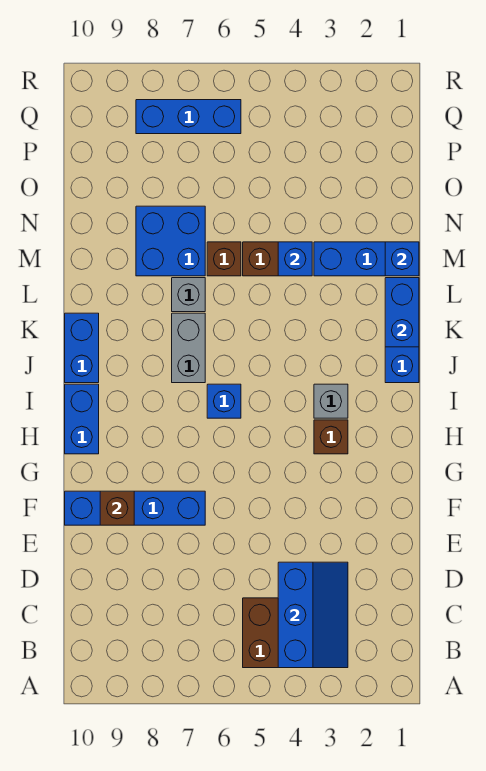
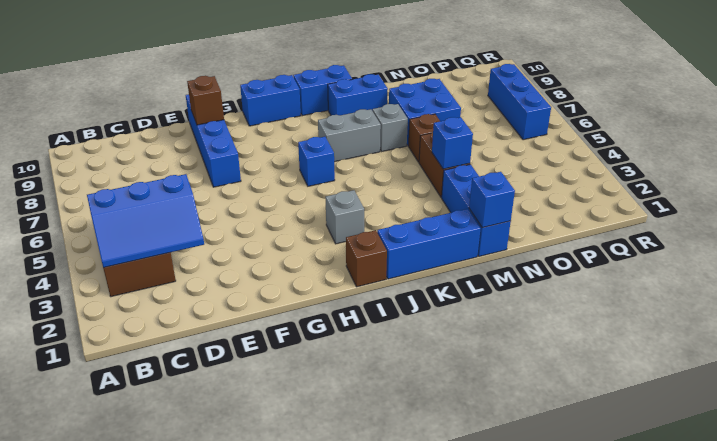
brown 1x1 brick [314,420,348,454] -> brown 1x1 brick moved to [346,230,387,287]
blue 1x2 brick [385,278,419,347] -> blue 1x2 brick moved to [328,74,388,115]

